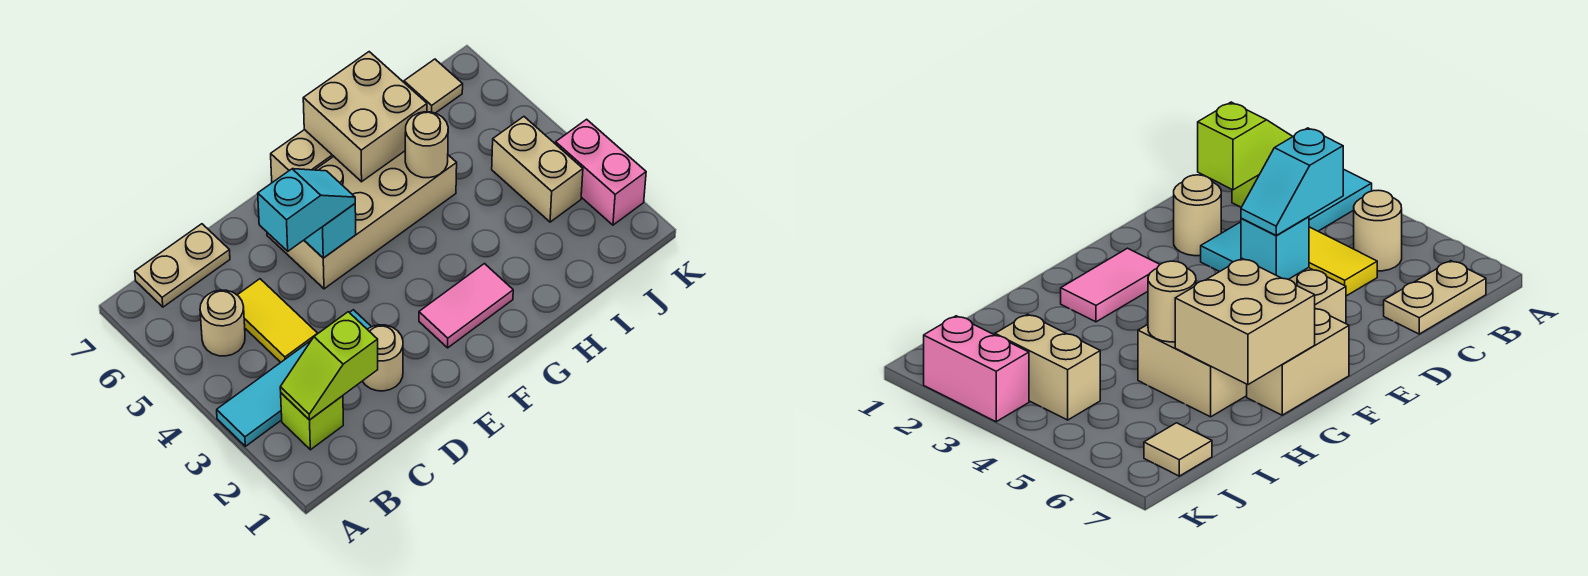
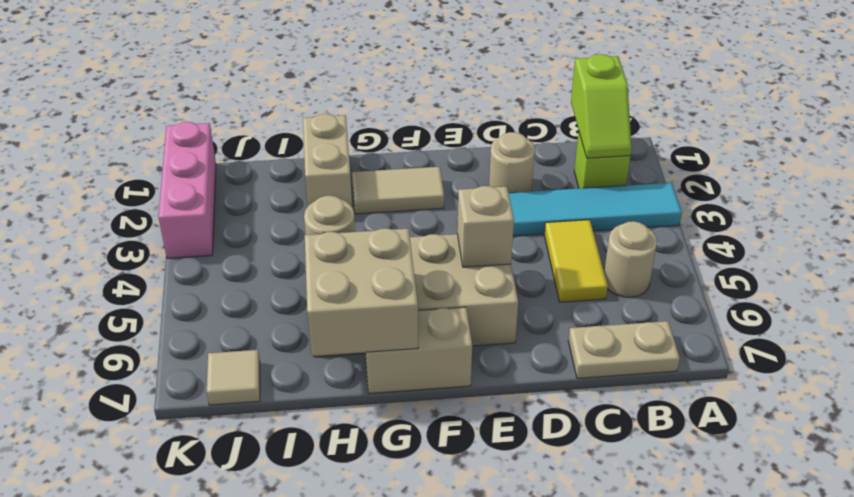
lime 1x2 slope [280,312,378,420] -> lime 1x2 slope turned to [571,54,632,158]
cyan 1x2 slope [258,169,355,251] -> none
cyan 1x1 brick [304,204,356,258] -> tan 1x1 brick [457,186,514,267]
pink 1x2 tile [419,264,513,348] -> tan 1x2 tile [352,167,444,214]
tan 1x2 brick [492,117,583,222] -> tan 1x2 brick moved to [303,114,352,207]
pink 1x2 brick [556,119,646,225] -> pink 1x3 brick [158,122,216,258]

